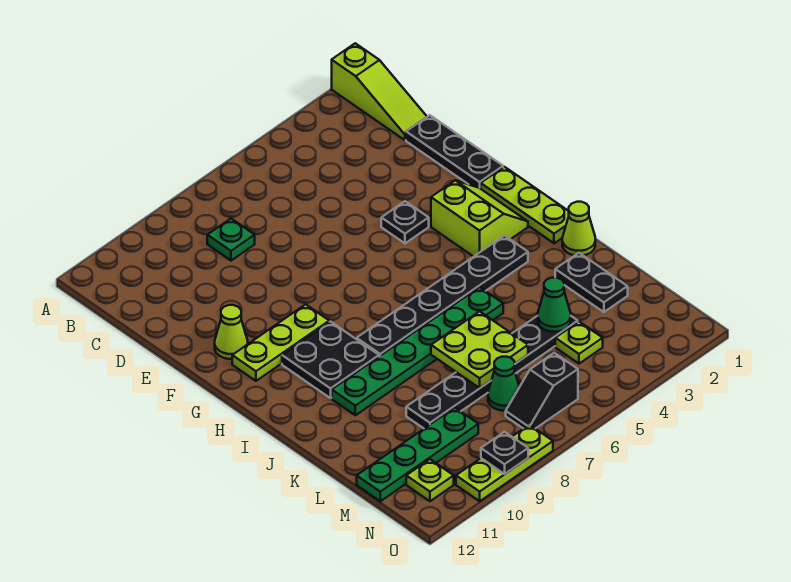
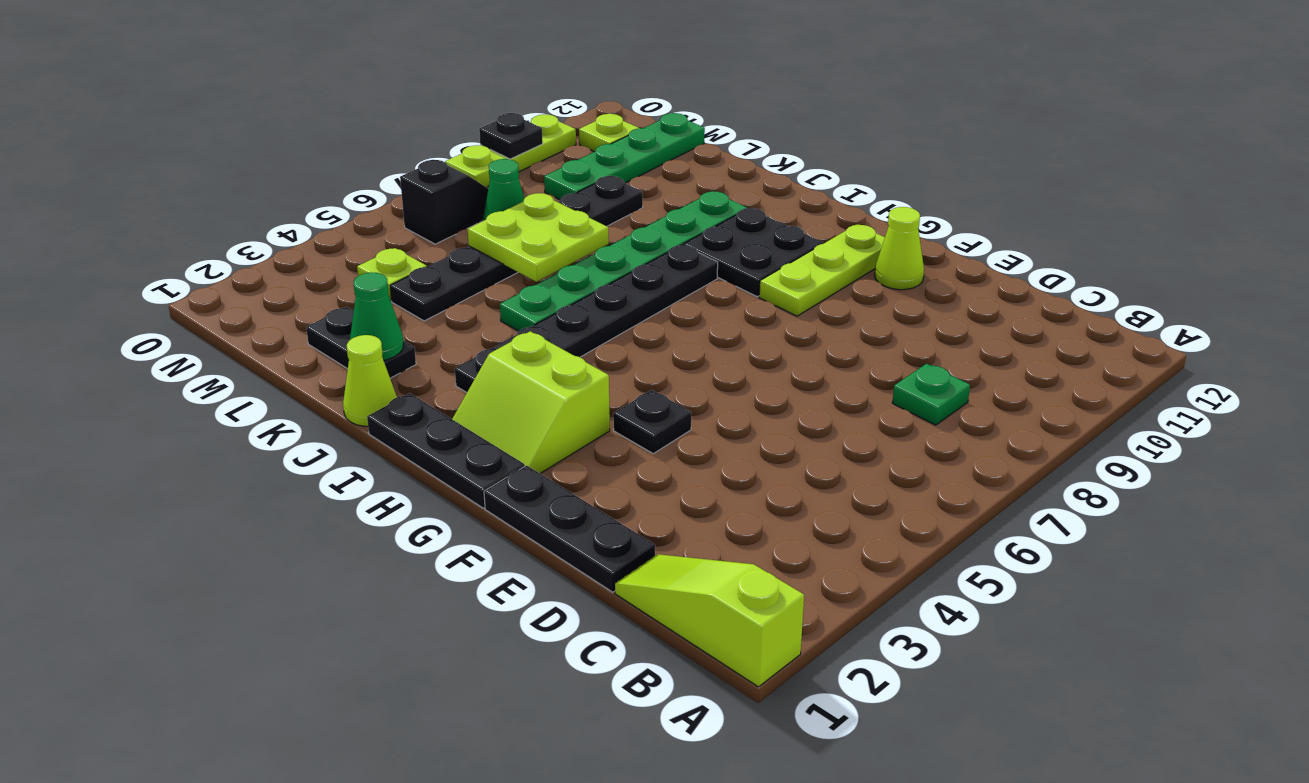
lime 1x3 plate [481,167,569,243] -> black 1x3 plate [367,393,525,508]
green 1x1 cone [538,278,571,332] -> green 1x1 cone moved to [350,272,404,360]

